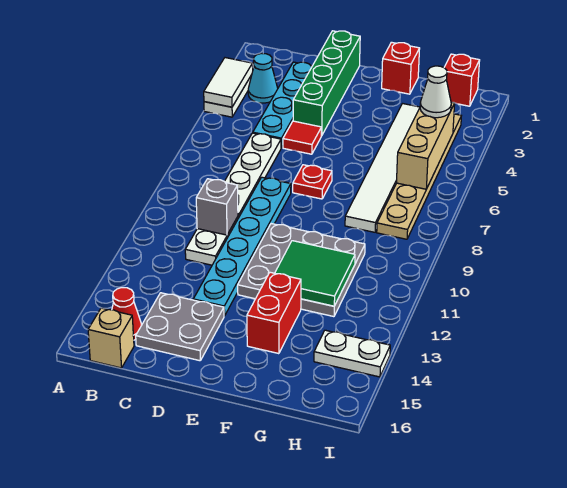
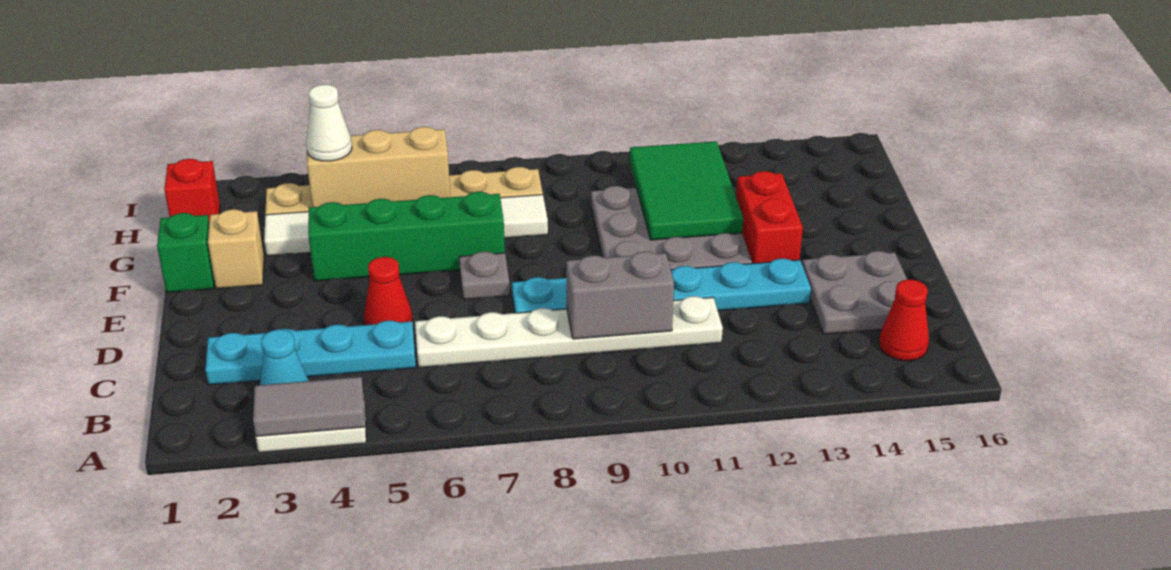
white 1x2 tile [204,58,253,107] -> grey 1x2 tile [253,377,364,436]
tan 1x1 brick [88,308,134,368] -> tan 1x1 brick moved to [208,209,264,289]
grey 1x1 brick [196,179,238,235] -> grey 1x2 brick [566,252,674,339]
green 1x4 brick [293,31,360,136] -> green 1x4 brick moved to [308,192,505,281]
red 1x1 tile [283,121,321,154] -> red 1x1 cone [364,257,413,325]
red 1x1 plate [293,165,332,199] -> grey 1x1 plate [459,252,510,300]
red 1x1 brick [382,42,420,94] -> green 1x1 brick [157,213,214,292]
green 2x2 tile [275,241,355,306] -> green 2x3 tile [630,141,743,240]
red 1x2 brick [247,272,301,354] -> red 1x2 brick turned to [736,171,803,264]
white 1x2 plate [314,330,390,377] -> none

